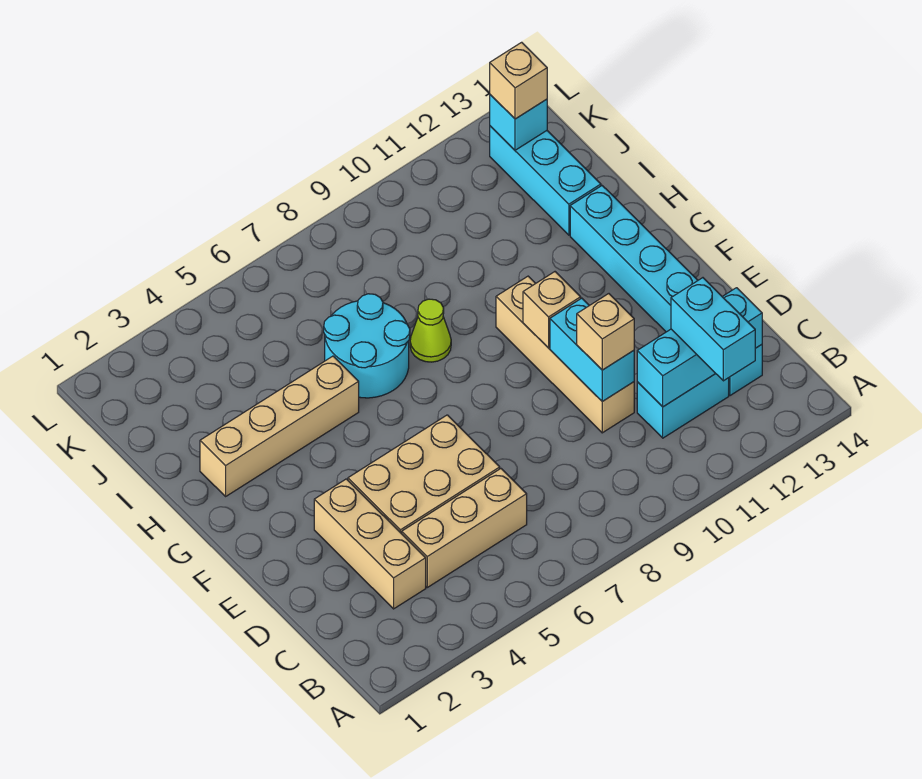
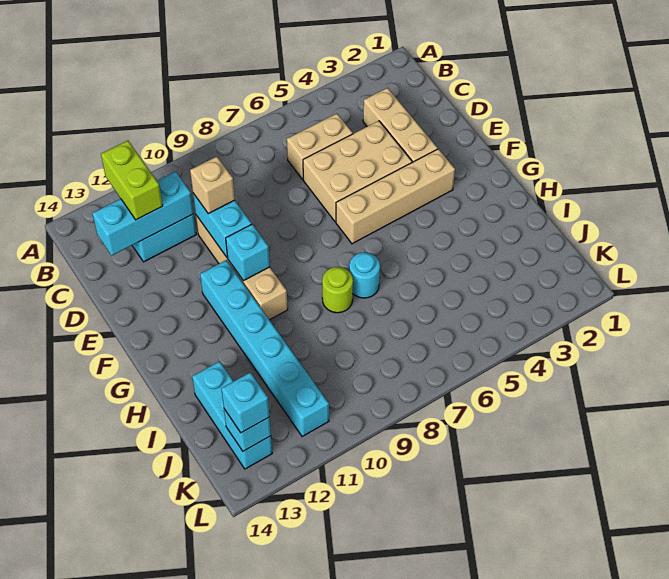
cyan 1x2 brick [671,278,755,381] -> lime 1x2 brick [101,141,163,220]
tan 1x3 brick [402,469,527,587] -> tan 1x2 brick [287,114,353,180]
cyan 1x6 brick [570,186,762,396] -> cyan 1x6 brick moved to [200,260,329,437]
tan 1x1 brick [523,272,581,348] -> cyan 1x1 brick [226,224,270,281]
tan 1x4 brick [200,356,359,496] -> tan 1x4 brick moved to [336,149,455,244]
cyan 2x2 round brick [324,294,410,398] -> cyan 1x1 round brick [349,252,380,298]
lime 1x1 cone [410,299,451,362] -> lime 1x1 round brick [322,267,353,313]
tan 1x1 brick [490,42,547,119] -> cyan 1x1 brick [221,372,269,433]

